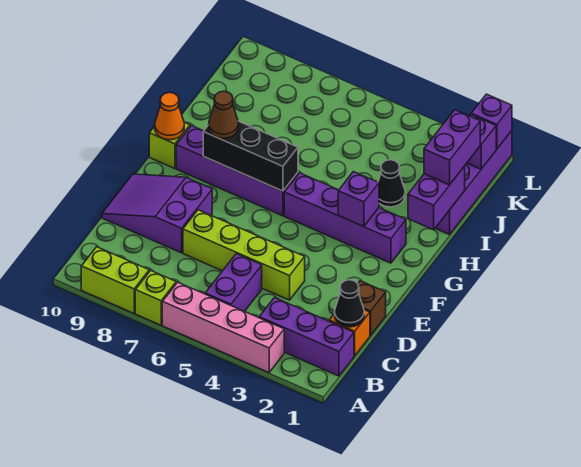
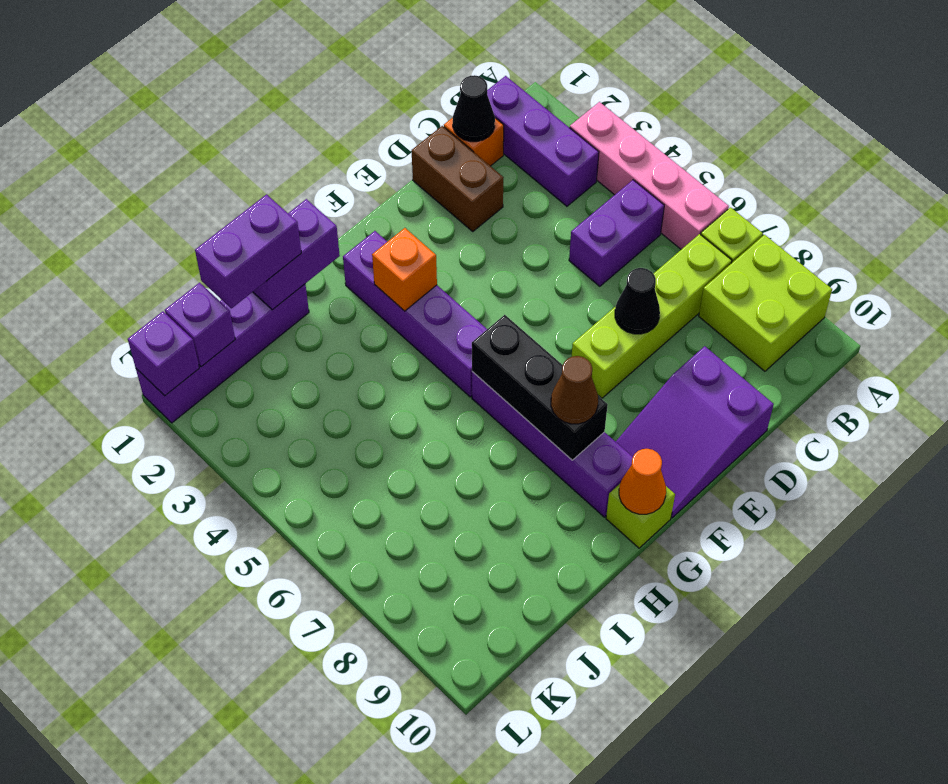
lime 1x2 brick [81,247,149,313] -> lime 2x2 brick [699,235,832,371]
brown 1x1 brick [358,281,386,336] -> brown 1x2 brick [412,126,504,231]
lime 1x4 brick [183,210,305,300] -> lime 1x4 brick turned to [572,234,732,398]
purple 2x3 slope [102,174,212,253] -> purple 2x3 slope turned to [616,346,774,518]
purple 1x1 brick [338,172,379,227] -> orange 1x1 brick [372,228,437,311]
black 1x1 cone [378,160,405,207] -> black 1x1 cone moved to [615,268,660,334]

